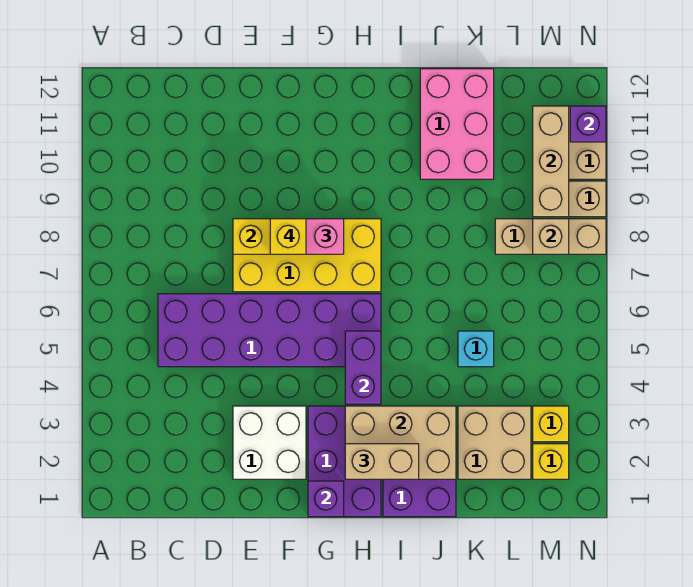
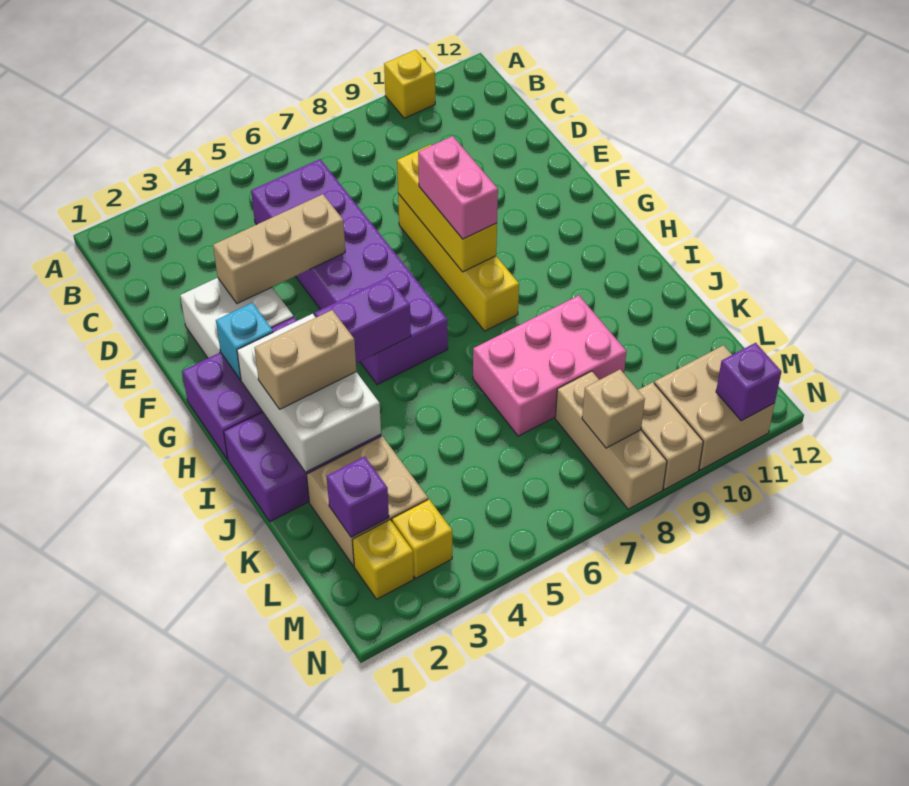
yellow 2x4 brick [233,219,381,292] -> yellow 1x4 brick [398,194,519,331]
yellow 1x1 brick [270,219,306,254] -> yellow 1x1 brick moved to [384,50,435,118]
purple 1x1 brick [308,481,344,517] -> purple 1x1 brick moved to [327,456,389,537]
tan 2x3 brick [345,406,456,479] -> white 2x3 brick [237,314,381,472]
tan 1x2 brick [345,444,419,479] -> tan 1x2 brick turned to [254,310,356,409]
pink 2x3 brick [420,69,494,179] -> pink 2x3 brick moved to [473,296,626,436]
cyan 1x1 brick [458,331,494,367] -> cyan 1x1 brick moved to [216,303,273,380]
tan 1x3 brick [533,106,569,217] -> tan 1x3 brick moved to [213,194,345,304]

